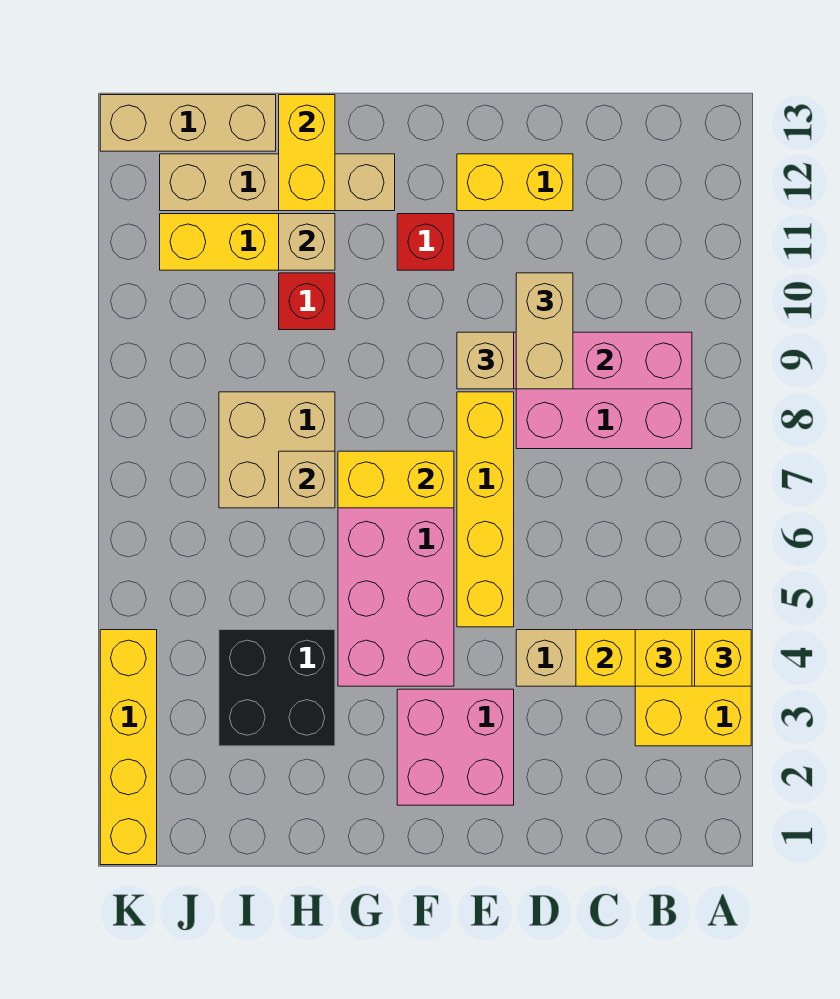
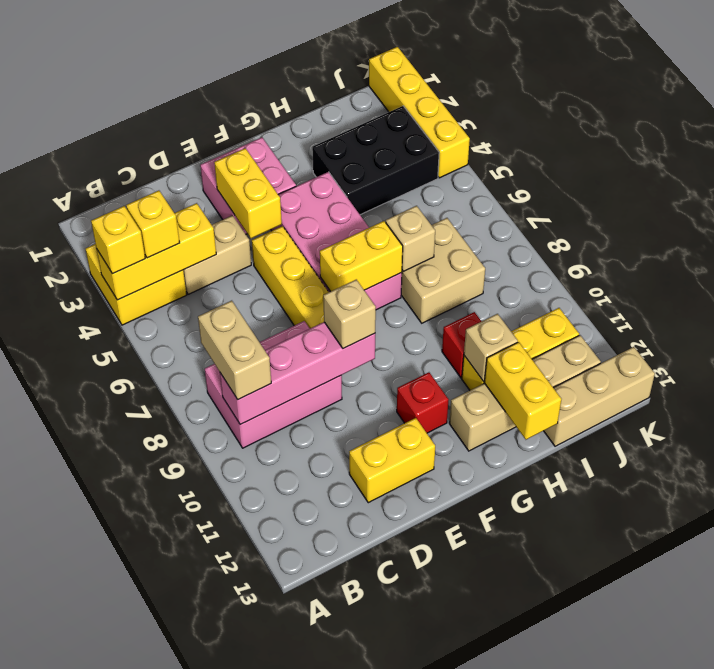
tan 1x2 brick [516,273,573,389] -> tan 1x2 brick moved to [198,301,271,399]
none -> yellow 1x2 brick [214,148,282,238]
black 2x2 brick [219,630,335,746] -> black 2x3 brick [312,106,439,215]

